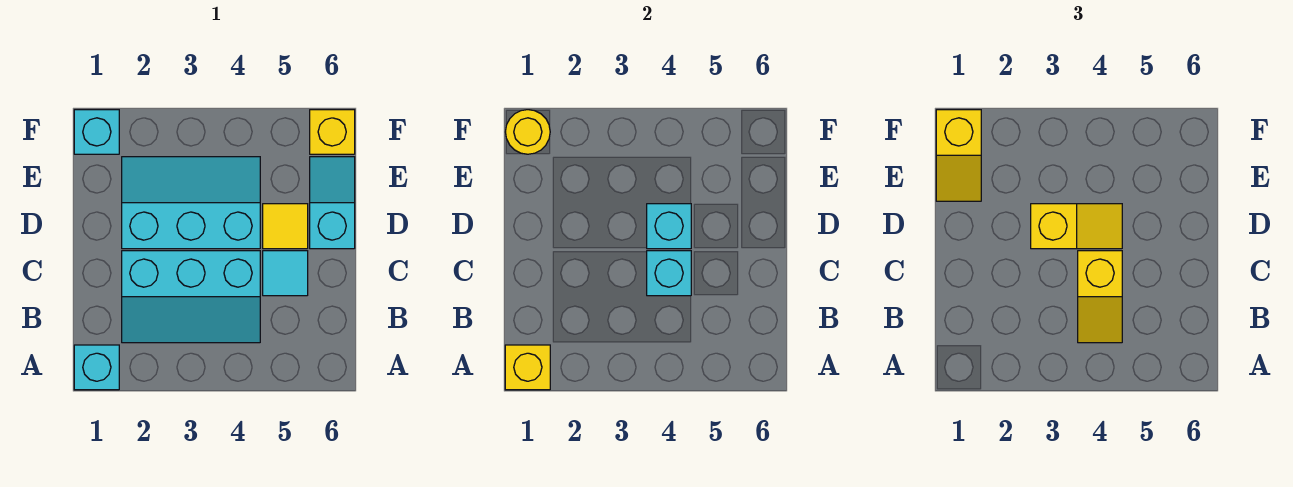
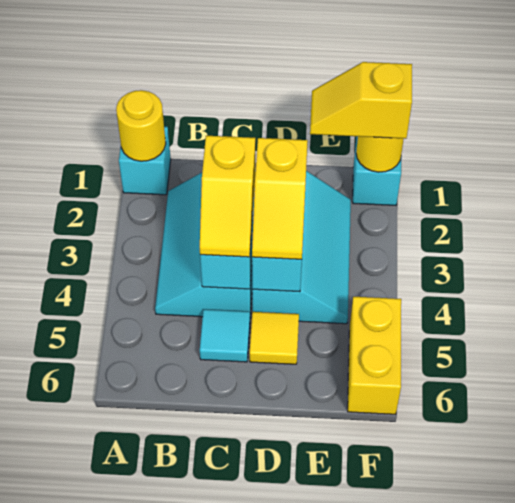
yellow 1x1 brick [505,345,550,390] -> yellow 1x1 round brick [116,90,166,161]
yellow 1x2 slope [1078,251,1122,343] -> yellow 1x2 slope turned to [200,136,255,257]
cyan 1x2 slope [310,157,355,249] -> none
yellow 1x1 brick [310,110,355,154] -> yellow 1x2 brick [348,297,401,414]

